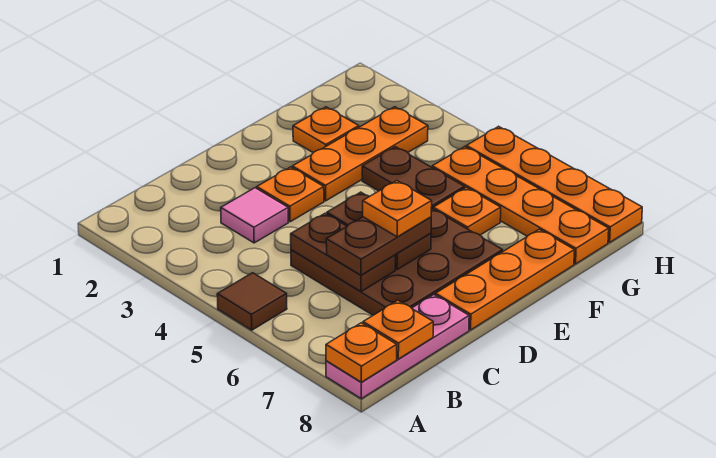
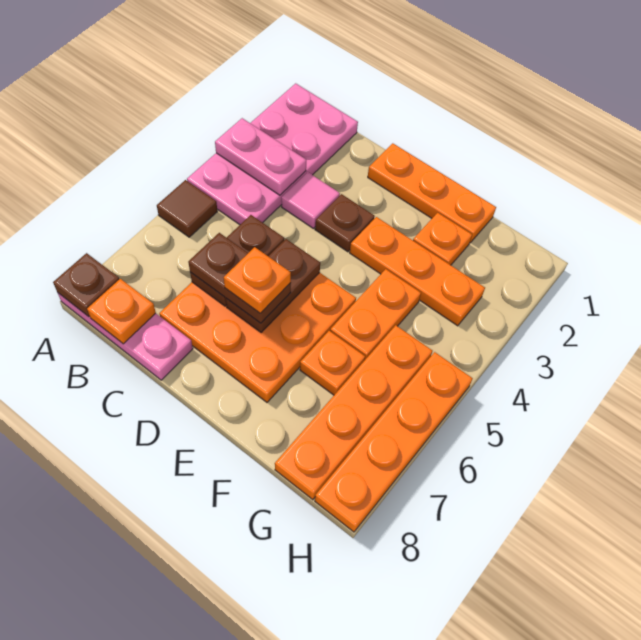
none -> pink 2x4 plate [187,83,358,225]
none -> pink 1x2 plate [215,118,306,195]
orange 1x1 plate [326,323,397,382] -> brown 1x1 plate [53,253,119,317]
brown 3x3 plate [291,208,503,315] -> orange 3x3 plate [159,272,356,402]
orange 1x1 plate [257,167,324,222] -> brown 1x1 plate [315,194,375,252]
orange 1x3 plate [436,229,574,330] -> orange 1x3 plate moved to [368,143,496,243]
brown 1x2 plate [362,147,465,209] -> orange 1x2 plate [330,269,421,360]

